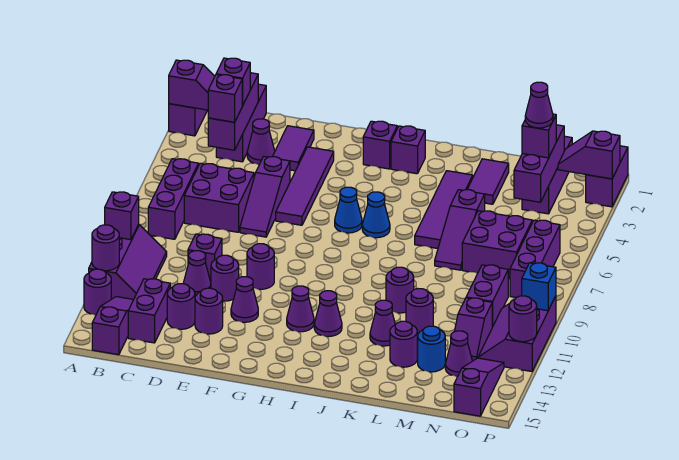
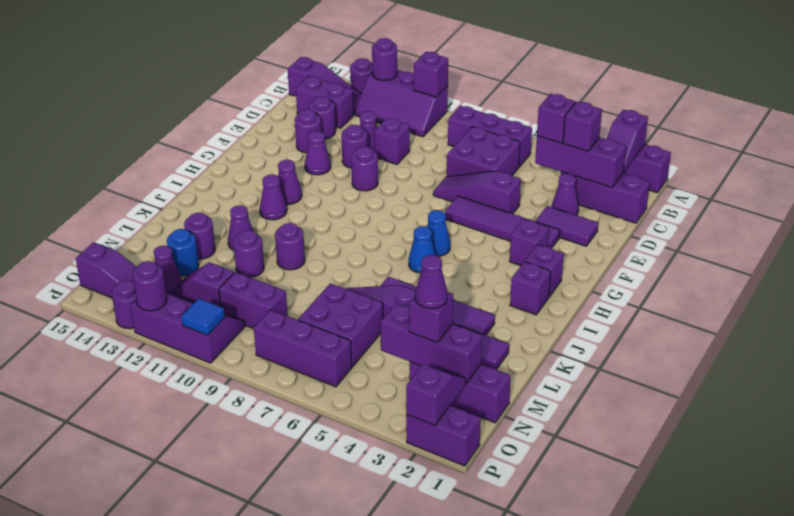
none -> purple 1x1 brick [510,219,549,266]
blue 1x1 brick [522,263,556,311] -> blue 1x1 tile [181,299,225,335]
none -> purple 1x1 round brick [112,280,136,329]

